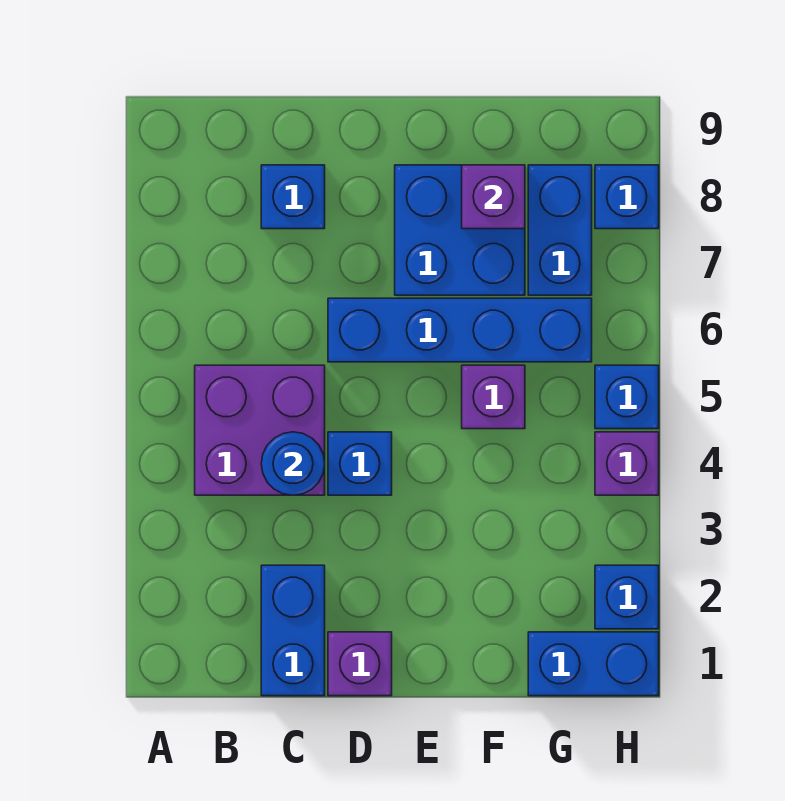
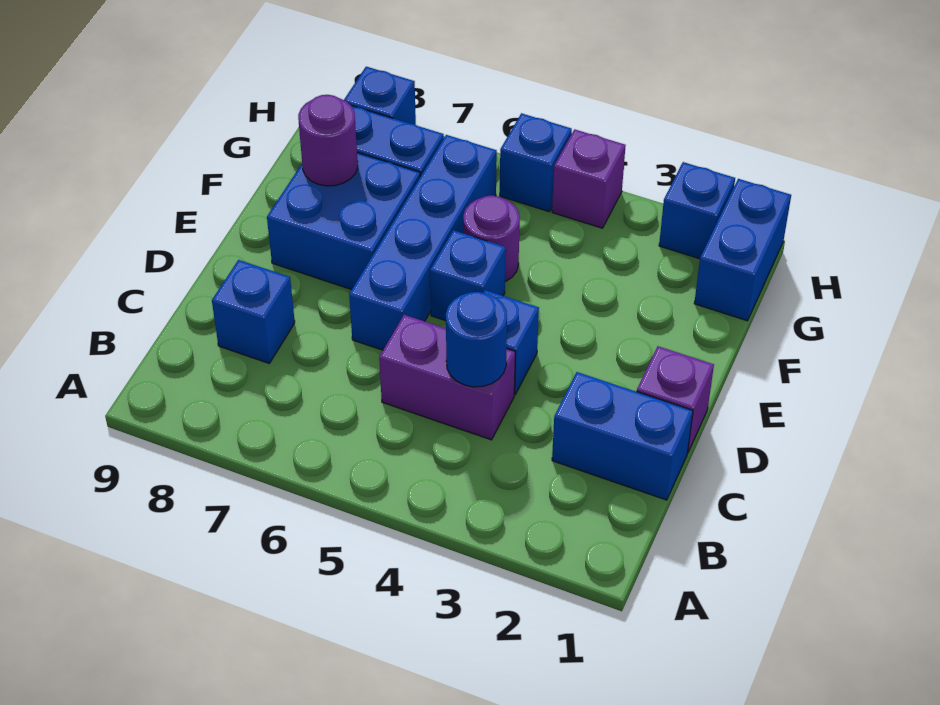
purple 2x2 brick [195,365,325,495] -> purple 1x2 brick [379,315,515,440]
none -> blue 1x1 brick [430,230,506,321]
purple 1x1 brick [462,365,525,429] -> purple 1x1 round brick [463,195,520,282]
purple 1x1 brick [462,165,525,229] -> purple 1x1 round brick [298,95,358,186]

